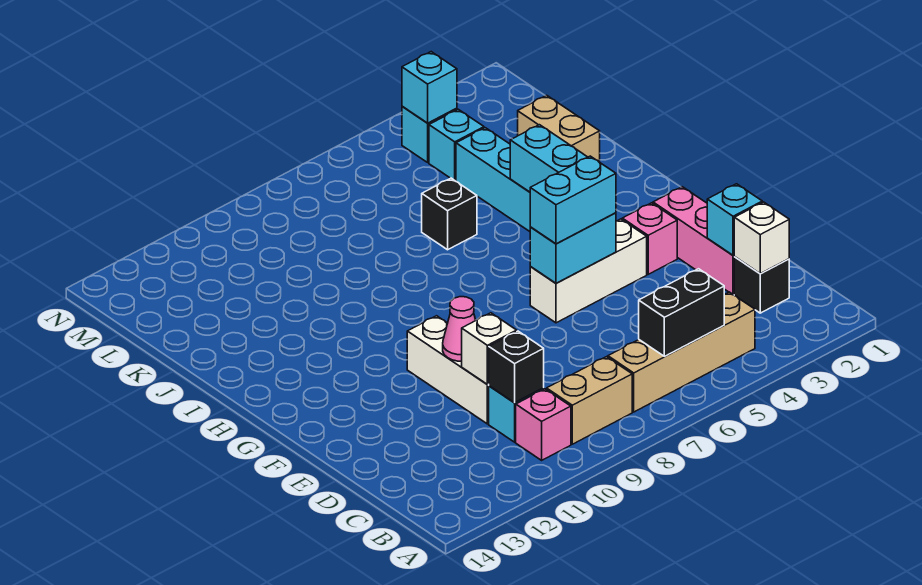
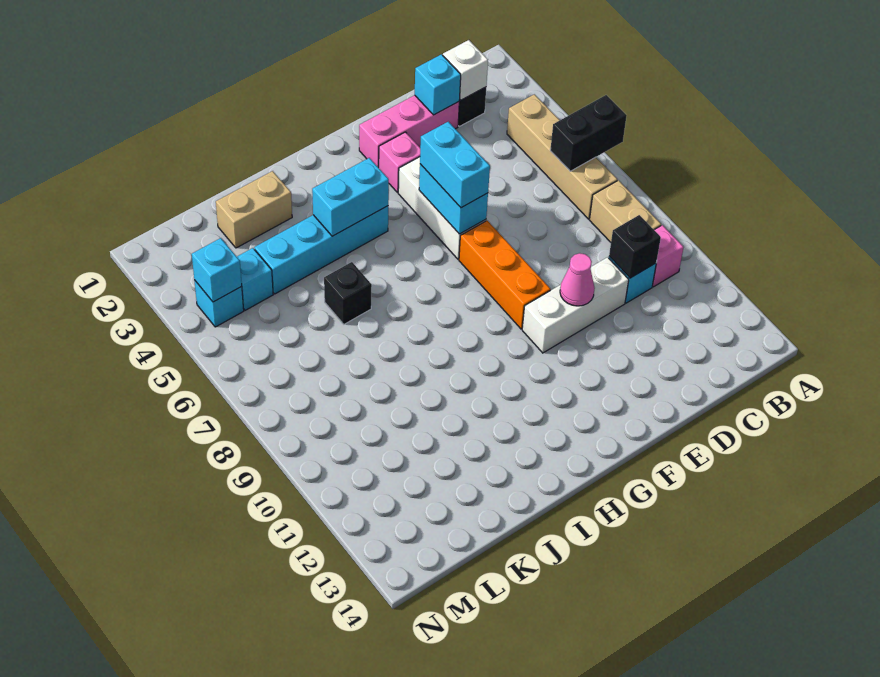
black 1x2 brick [639,269,724,356] -> black 1x2 brick turned to [550,95,627,171]
white 1x1 brick [462,313,517,385] -> none
none -> orange 1x3 brick [459,221,551,329]

